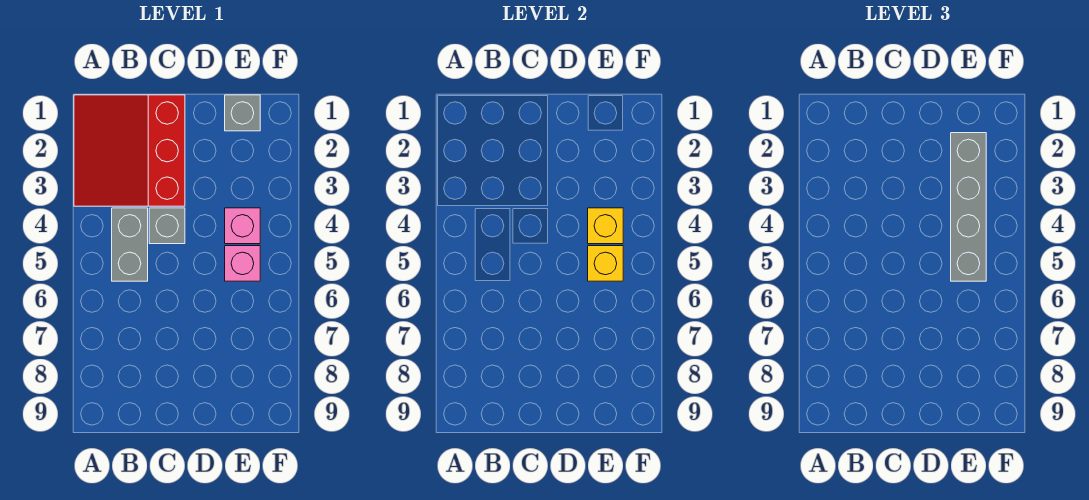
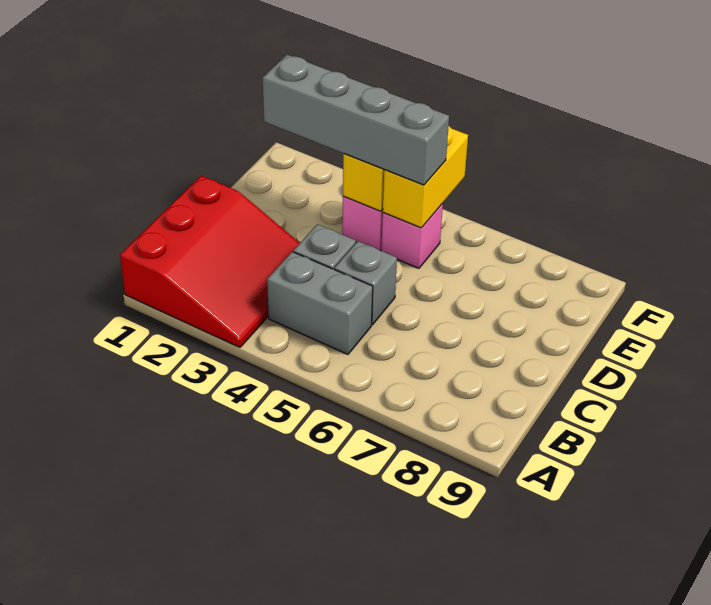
red 3x3 slope [74,95,185,206] -> red 3x3 slope turned to [120,176,300,347]
grey 1x1 brick [225,95,260,131] -> grey 1x1 brick moved to [334,241,397,325]
yellow 1x1 brick [588,246,623,281] -> yellow 1x2 brick [383,126,468,228]

